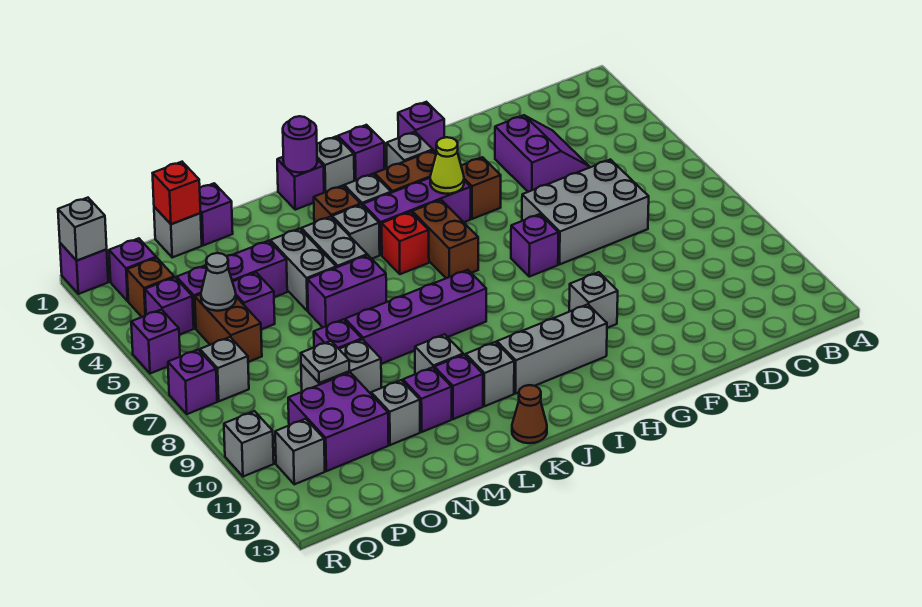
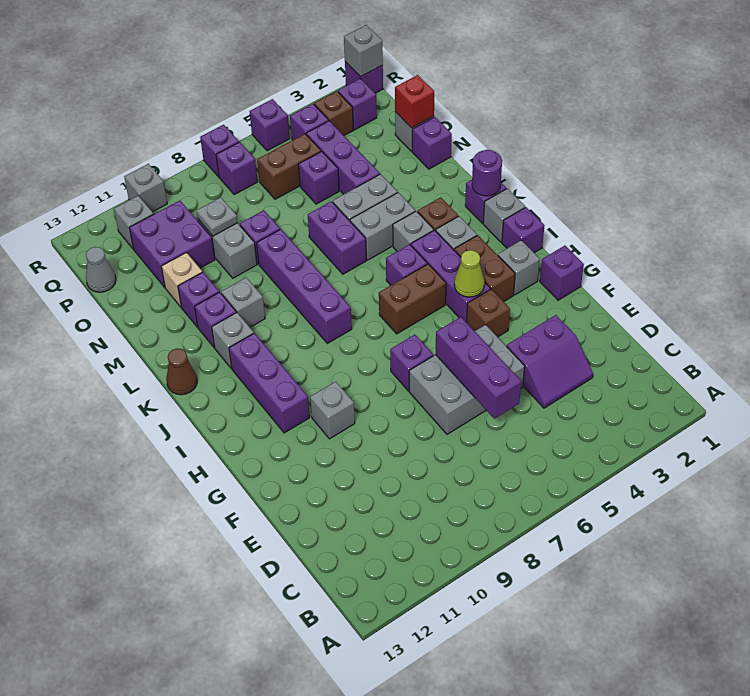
grey 2x3 brick [522,160,649,264] -> grey 2x3 brick turned to [409,325,525,434]
none -> purple 1x3 brick [436,317,521,419]
grey 1x3 brick [497,304,607,393] -> purple 1x3 brick [229,333,310,433]
red 1x1 brick [382,212,429,274] -> purple 1x1 brick [386,244,427,285]
grey 1x1 brick [371,380,420,445] -> tan 1x1 brick [161,253,202,307]
grey 1x1 cone [201,253,236,311] -> grey 1x1 cone moved to [86,247,116,292]
grey 1x1 brick [200,337,249,401] -> purple 1x1 brick [216,142,258,195]

